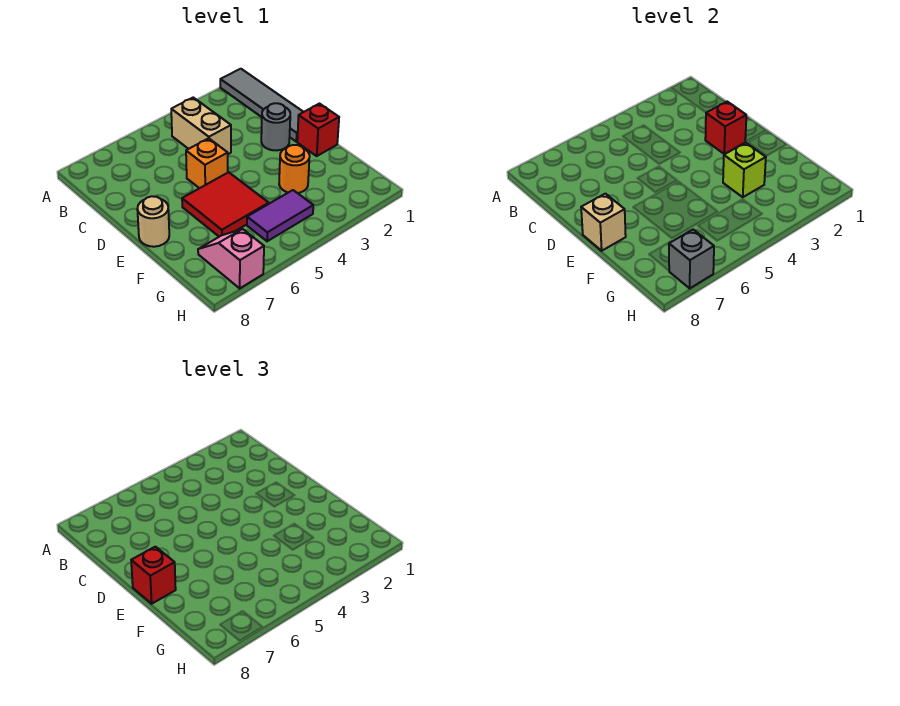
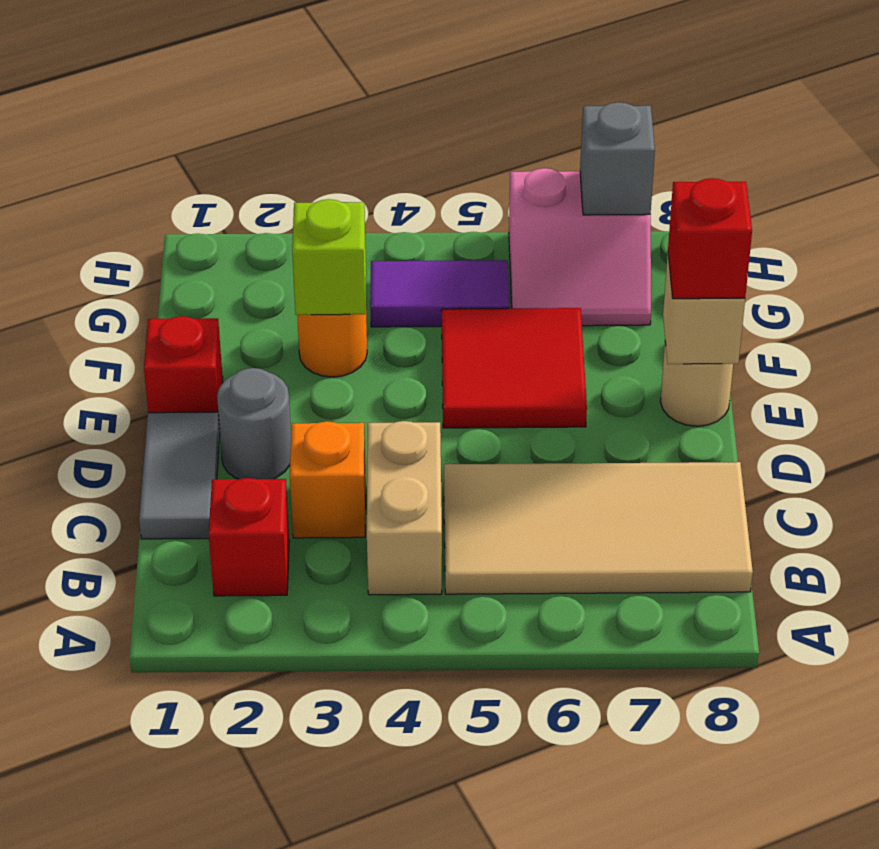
grey 1x4 tile [220,69,303,142] -> grey 1x2 tile [139,412,220,539]
none -> tan 2x4 tile [444,462,753,594]
red 1x1 brick [705,102,746,154] -> red 1x1 brick moved to [209,478,289,596]
orange 1x1 brick [186,138,228,188] -> orange 1x1 brick moved to [290,421,366,538]
pink 1x2 slope [198,229,264,288] -> pink 2x2 slope [509,168,651,326]

